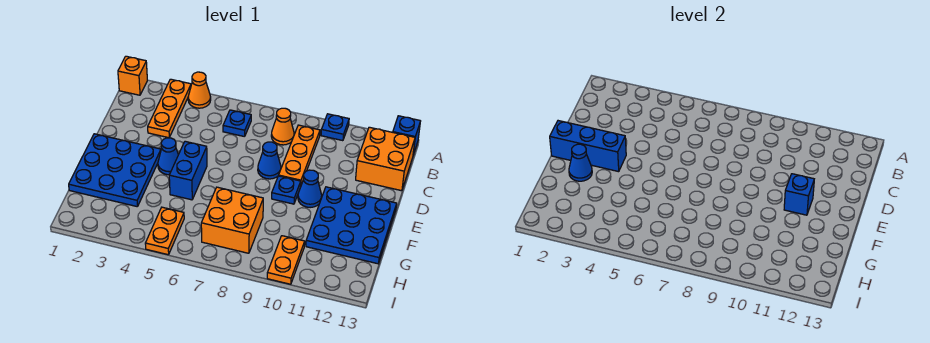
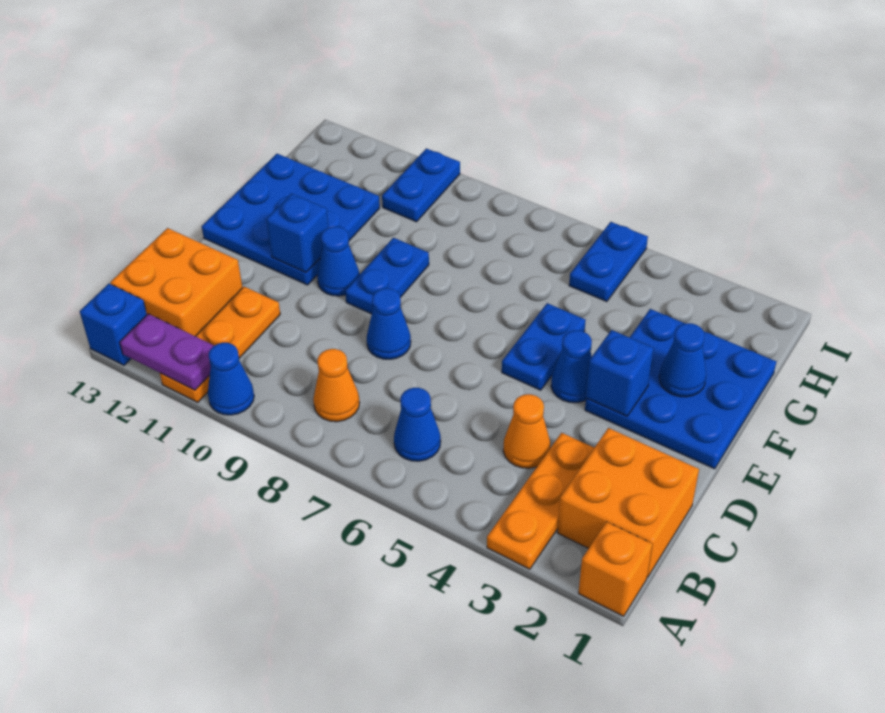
orange 1x1 cone [188,72,211,108] -> orange 1x1 cone moved to [503,394,550,468]
blue 1x1 plate [321,114,349,141] -> blue 1x1 cone [208,343,254,415]
none -> purple 1x2 plate [120,314,214,390]
blue 1x1 plate [223,110,251,137] -> blue 1x1 cone [394,387,441,461]
orange 1x3 plate [279,125,320,185] -> orange 1x3 plate moved to [160,287,280,402]
blue 1x3 brick [550,121,626,172] -> blue 1x1 brick [586,330,653,416]
blue 1x2 brick [169,141,207,200] -> blue 1x2 plate [502,303,586,390]
blue 1x1 plate [272,176,301,204] -> blue 1x2 plate [345,238,429,314]
orange 2x2 brick [201,187,263,253] -> orange 2x2 brick moved to [558,428,699,577]
orange 1x2 plate [145,207,184,255] -> blue 1x2 plate [569,222,648,302]
orange 1x2 plate [267,236,305,284] -> blue 1x2 plate [382,149,460,222]

